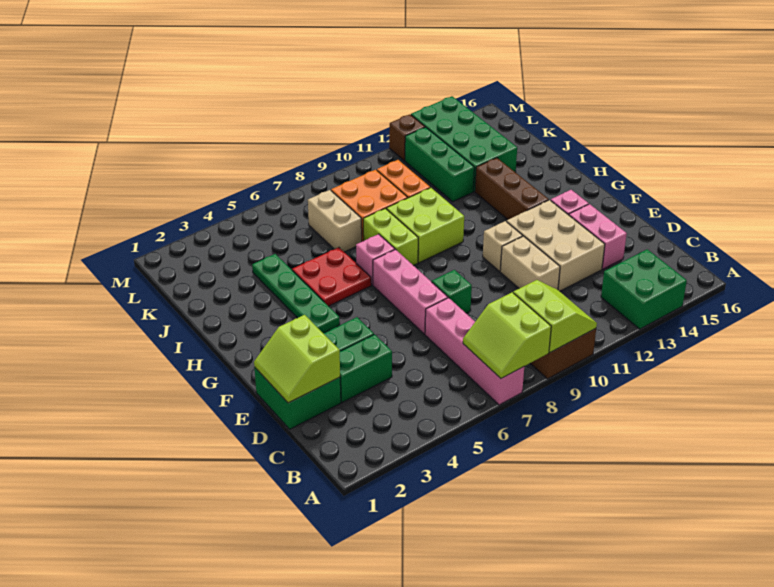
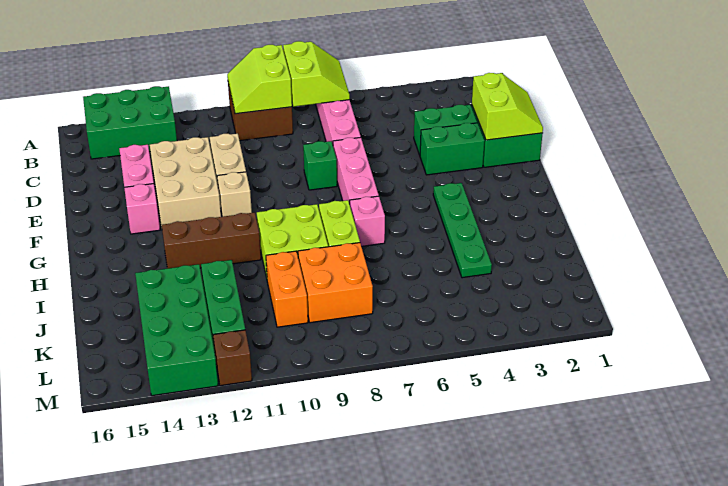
green 2x2 brick [601,249,687,329] -> green 2x3 brick [83,86,177,159]
brown 1x3 brick [475,158,549,220] -> brown 1x3 brick turned to [162,212,261,268]
red 2x2 plate [292,247,371,306] -> none
tan 1x2 brick [308,190,362,252] -> none

